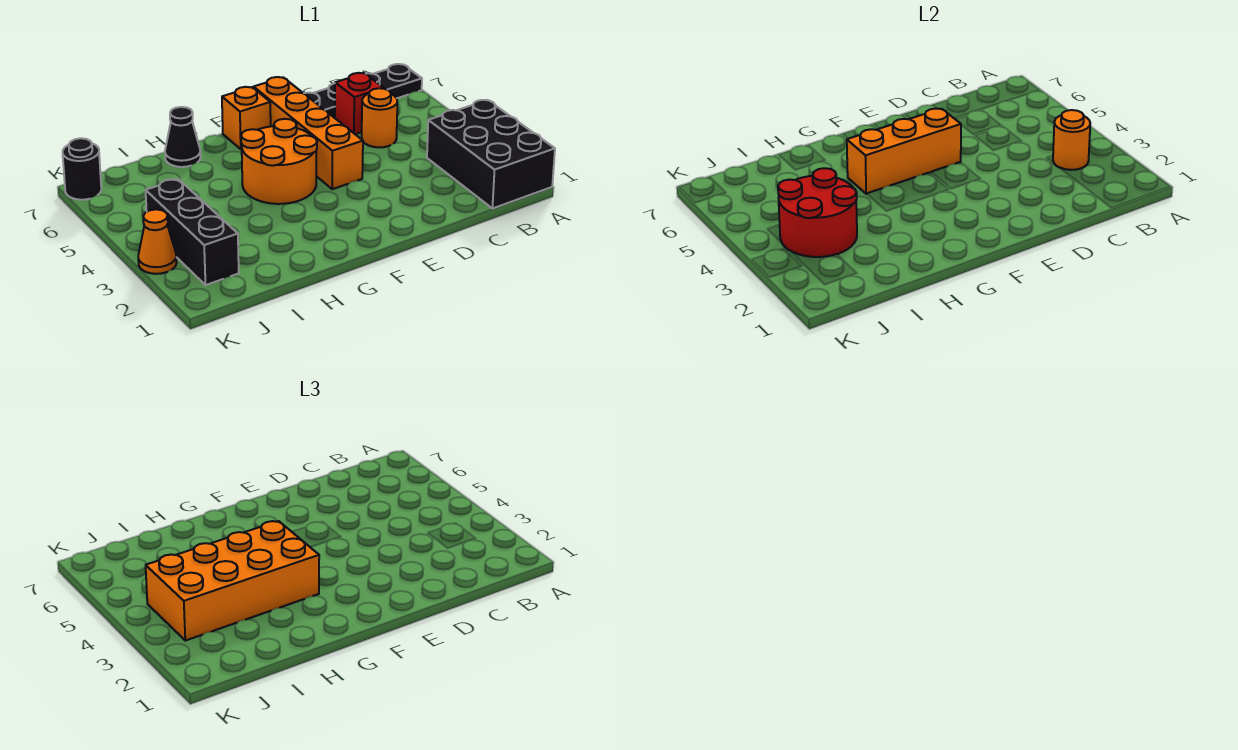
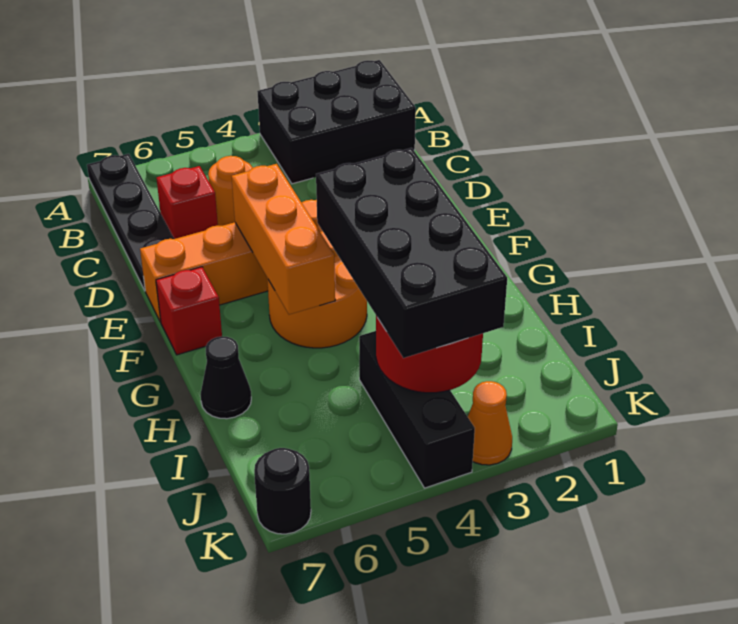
orange 1x1 round brick [1053,110,1090,170] -> none
orange 1x1 brick [222,87,271,149] -> red 1x1 brick [156,267,222,355]
orange 2x4 brick [146,521,319,641] -> black 2x4 brick [316,148,507,358]
black 1x3 brick [146,179,239,285] -> black 1x3 brick turned to [359,331,475,488]

